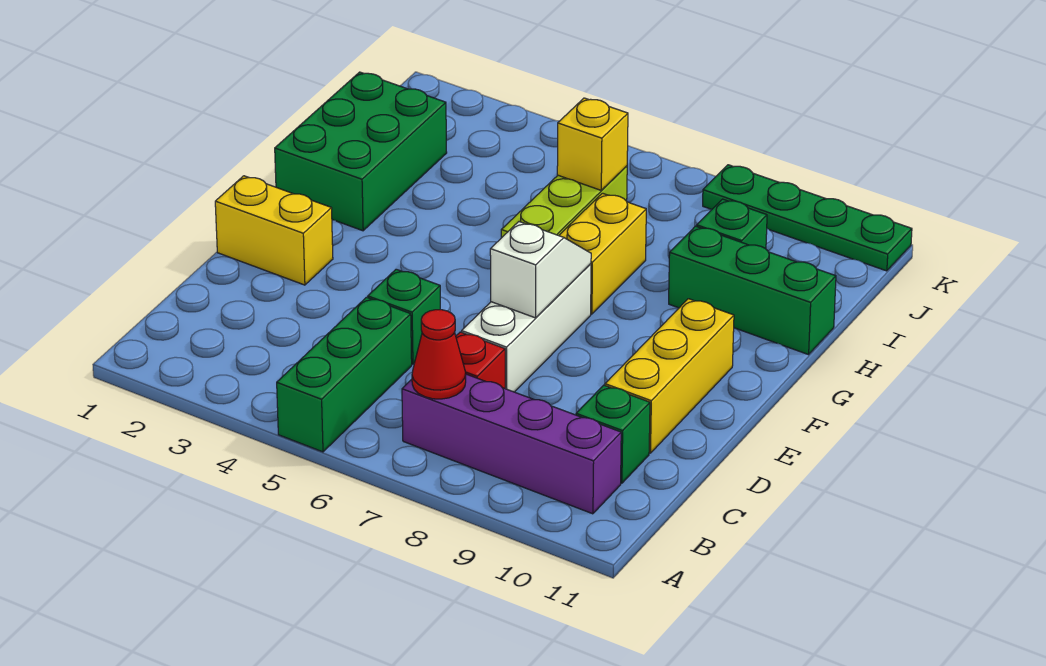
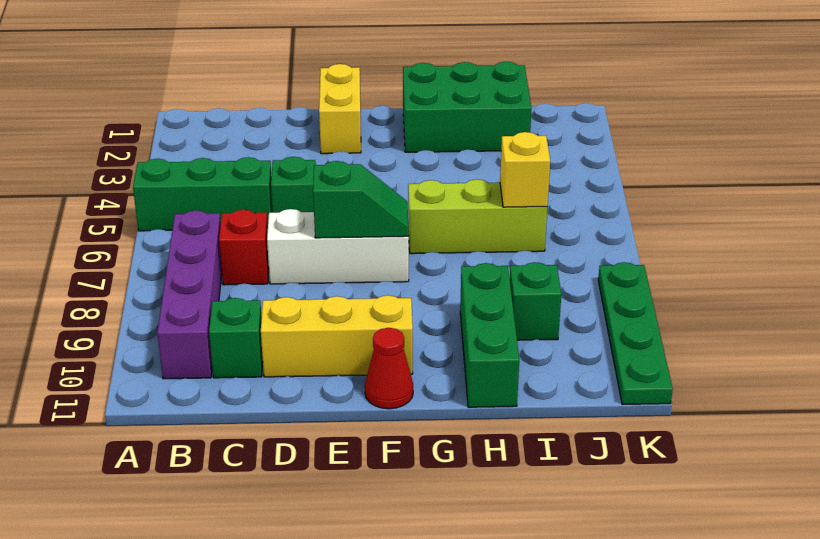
red 1x1 cone [412,310,466,399] -> red 1x1 cone moved to [365,328,413,409]
white 1x2 slope [490,222,591,318] -> green 1x2 slope [313,161,409,238]
yellow 1x2 brick [559,193,646,314] -> none

